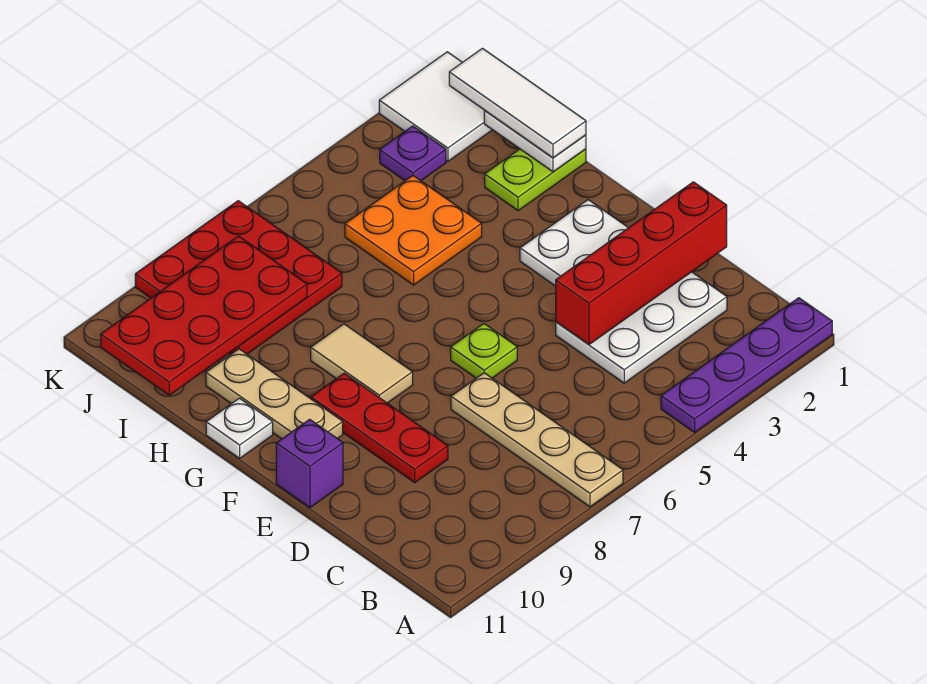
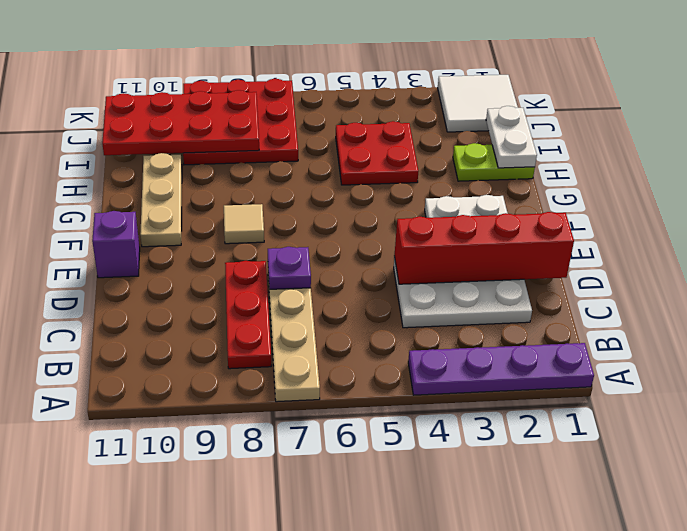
red 1x3 plate [311,373,448,483] -> red 1x3 plate moved to [225,261,271,369]
lime 1x1 plate [451,324,517,378] -> none
tan 1x2 tile [311,324,413,403] -> tan 1x1 tile [224,204,264,244]
white 1x1 plate [206,398,273,458] -> none
white 1x3 tile [449,48,586,158] -> none
orange 2x2 plate [345,176,482,285] -> red 2x2 plate [336,121,418,185]
purple 1x1 plate [380,126,446,181] -> purple 1x1 plate moved to [268,247,311,289]

